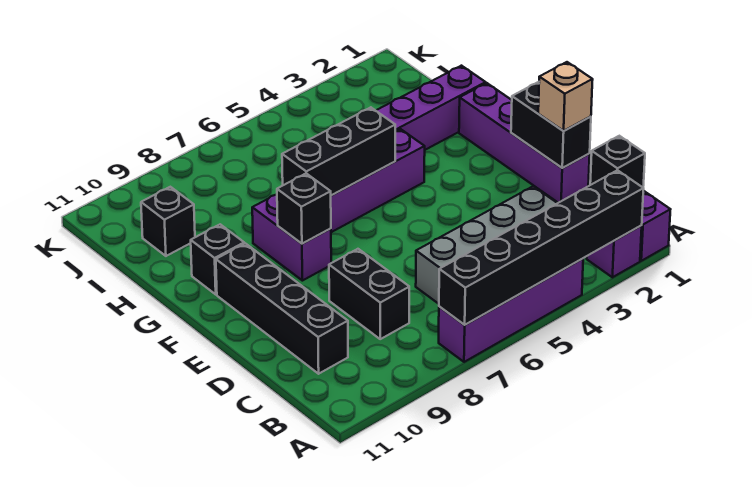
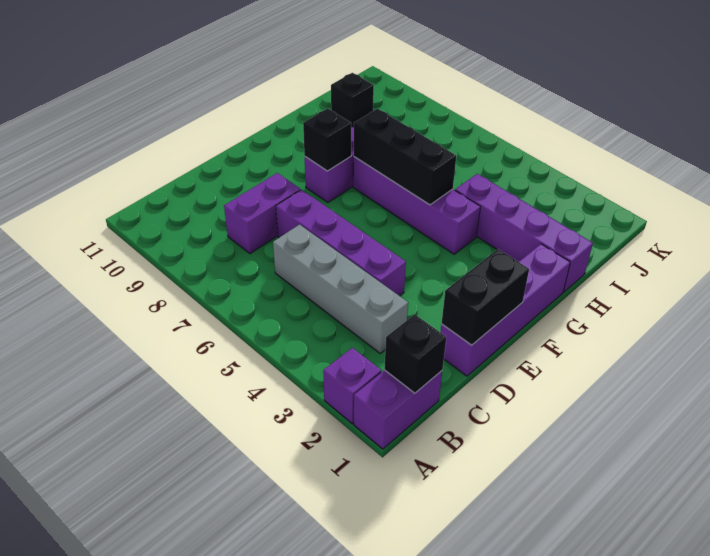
black 1x6 brick [439,170,644,325] -> none
purple 1x4 brick [439,259,583,362] -> purple 1x4 brick moved to [276,190,406,296]
black 1x2 brick [329,249,409,339] -> purple 1x2 brick [224,173,300,254]
black 1x4 brick [216,243,348,374] -> none
tan 1x1 brick [538,62,593,131] -> none
black 1x1 brick [191,224,244,294] -> none

